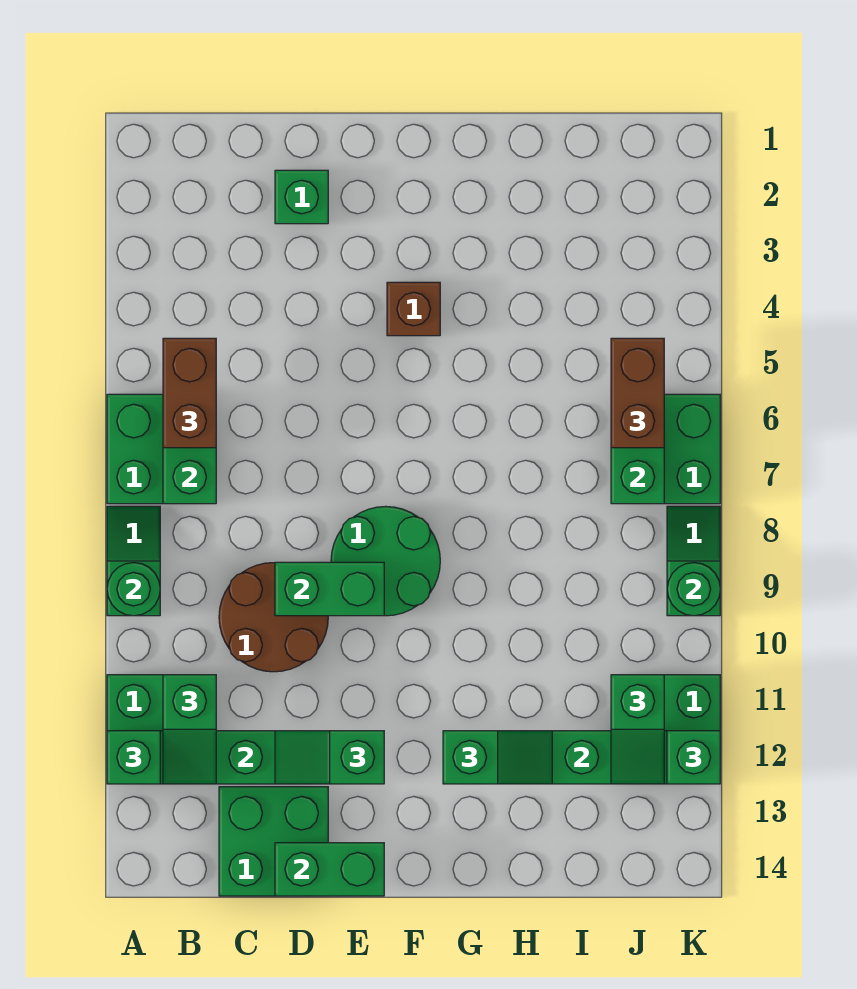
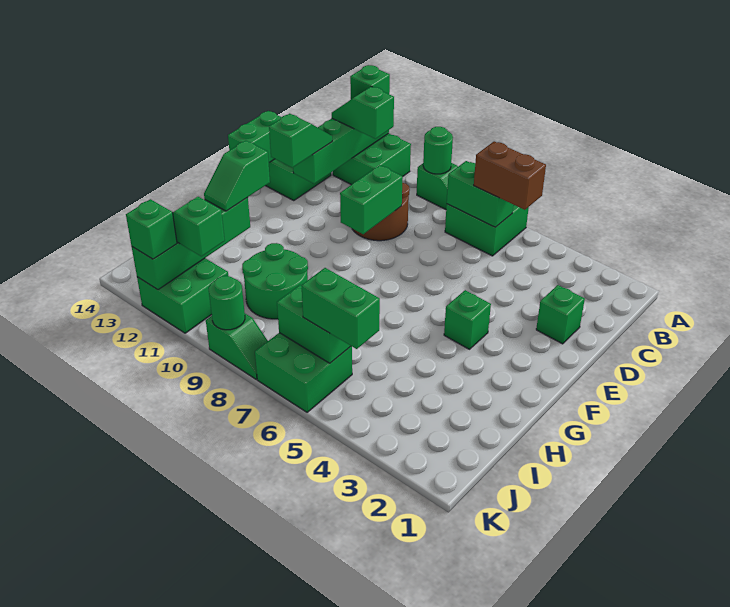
green 2x2 round brick [331,506,440,616] -> green 2x2 round brick moved to [242,243,308,319]
brown 1x1 brick [387,282,440,336] -> green 1x1 brick [444,290,491,349]
brown 1x2 brick [611,338,664,448] -> green 1x2 brick [302,268,380,349]

